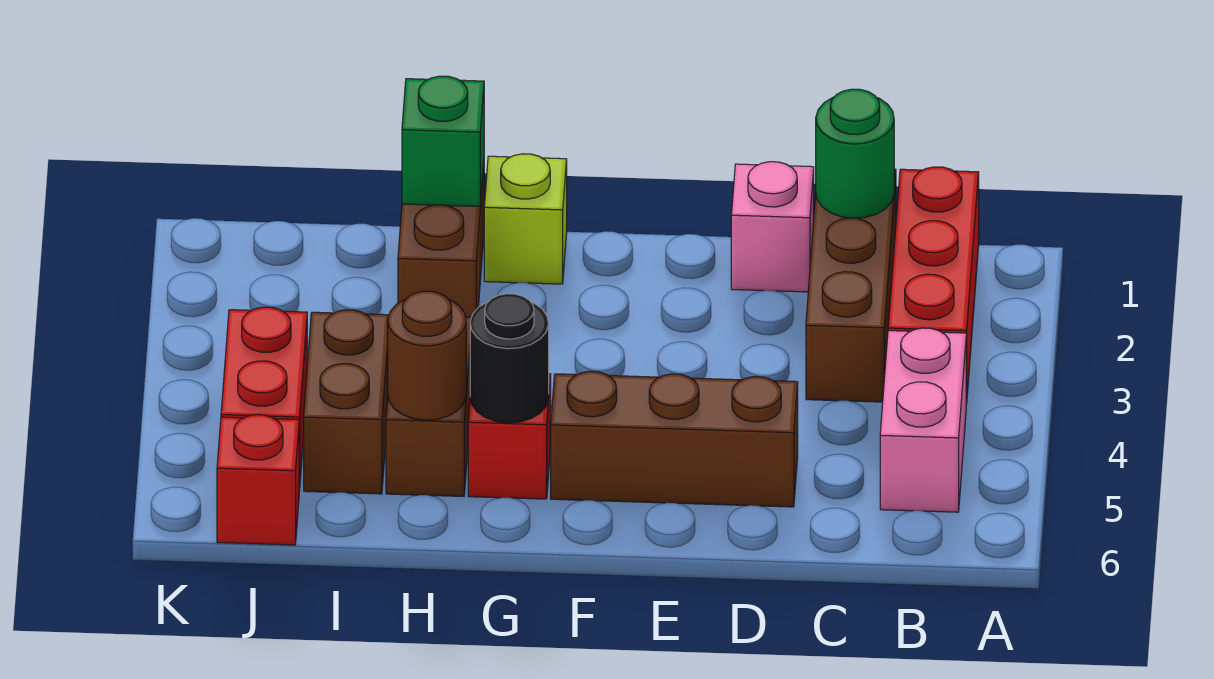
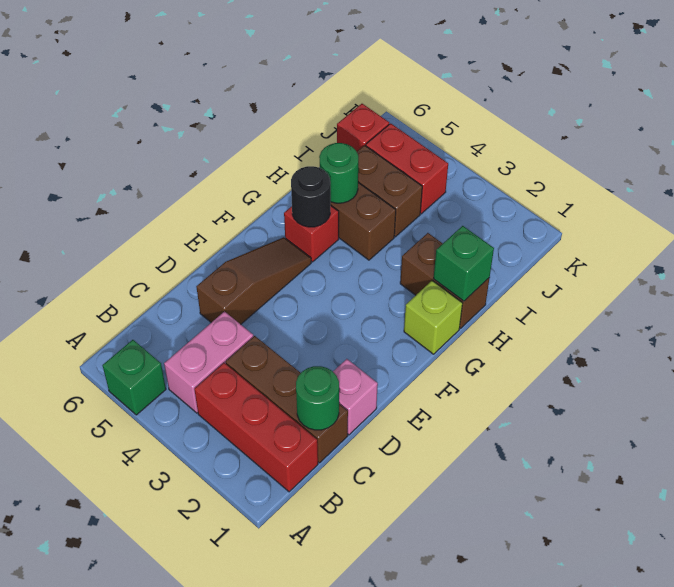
none -> green 1x1 brick [103,340,166,415]
pink 1x2 brick [880,328,966,512] -> pink 1x2 brick turned to [164,311,253,413]
brown 1x3 brick [551,371,798,507] -> brown 1x3 slope [196,237,311,324]
brown 1x1 round brick [388,291,466,420] -> green 1x1 round brick [319,143,358,203]

